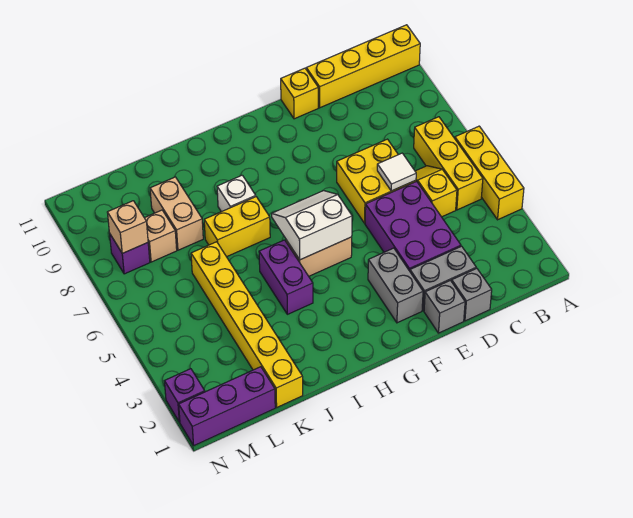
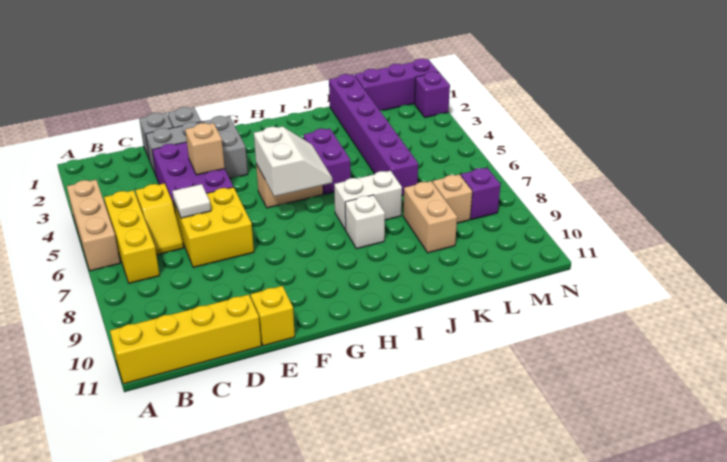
yellow 1x3 brick [455,126,524,220] -> tan 1x3 brick [67,180,120,271]
white 2x2 slope [272,191,352,260] -> white 2x2 slope turned to [254,126,332,196]
yellow 1x2 brick [204,197,270,257] -> white 1x2 brick [334,171,402,230]
yellow 1x6 brick [191,242,303,407] -> purple 1x6 brick [329,74,418,195]
tan 1x1 brick [107,201,148,253] -> tan 1x1 brick moved to [185,123,225,175]

